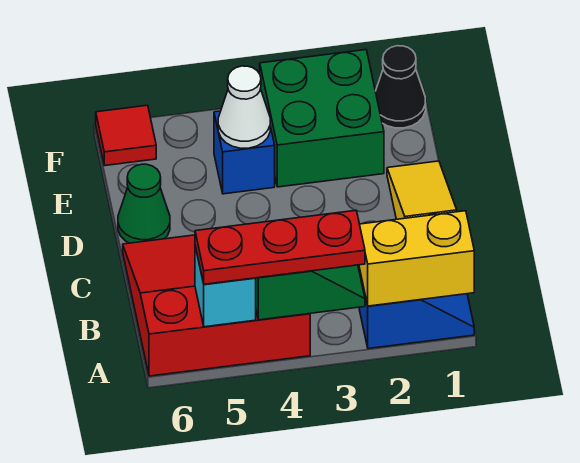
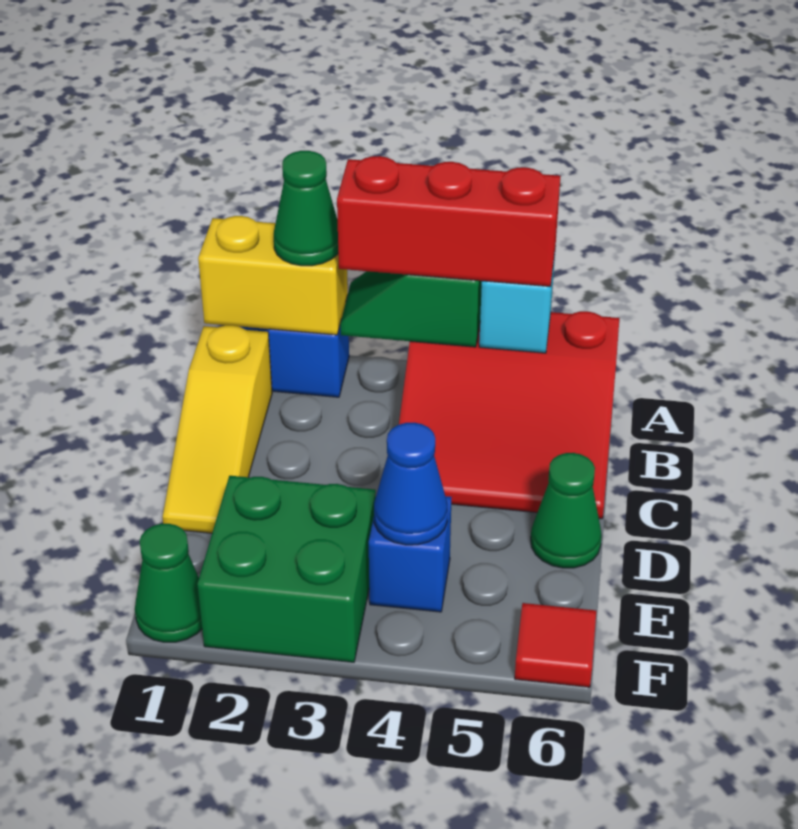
none -> green 1x1 cone [274,151,338,266]
red 1x3 plate [195,210,365,284] -> red 1x3 brick [337,156,561,287]
white 1x1 cone [218,66,270,148] -> blue 1x1 cone [374,423,448,545]
black 1x1 cone [375,46,426,128] -> green 1x1 cone [135,524,202,642]

